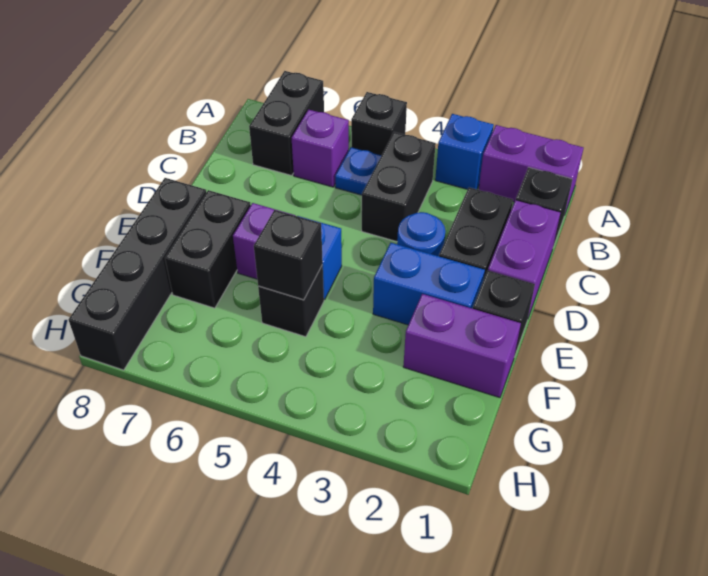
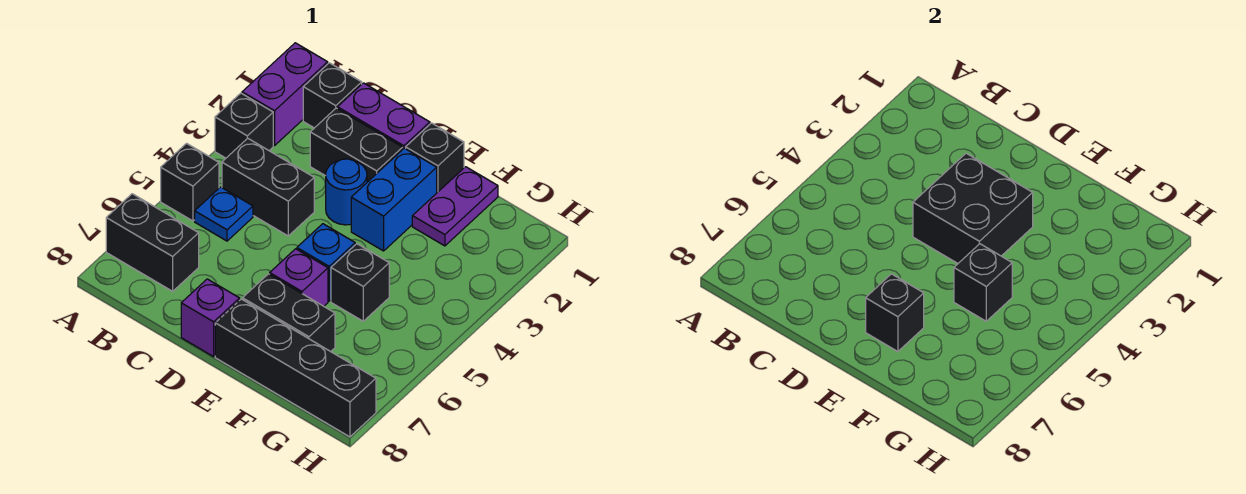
blue 1x1 brick [435,114,494,189] -> black 1x1 brick [215,93,273,158]
purple 1x1 brick [292,110,349,187] -> purple 1x1 brick moved to [181,279,240,357]
none -> black 2x2 brick [913,153,1033,263]
none -> black 1x1 brick [866,274,924,352]
purple 1x2 brick [403,294,521,398] -> purple 1x2 plate [412,167,498,246]

